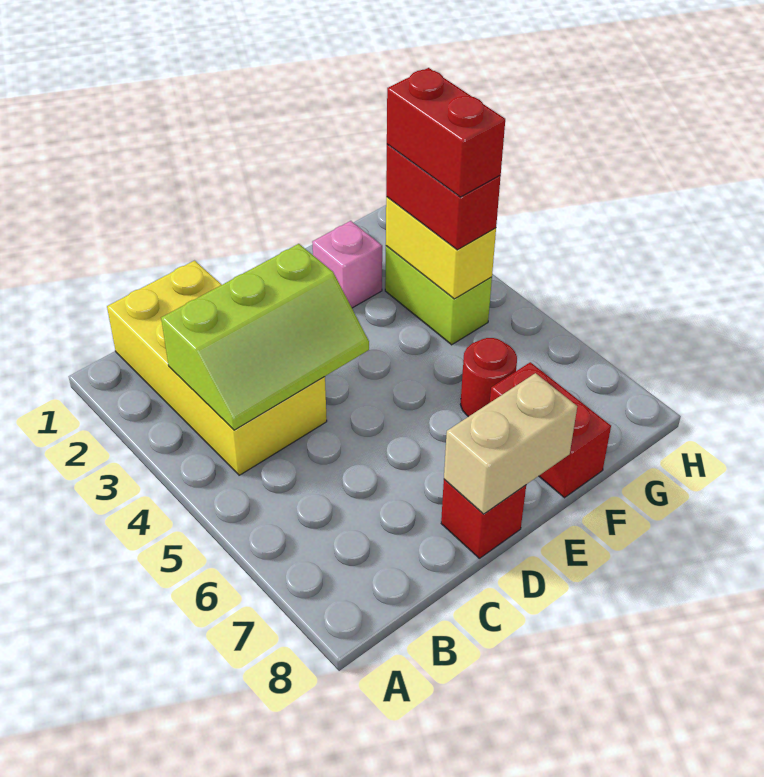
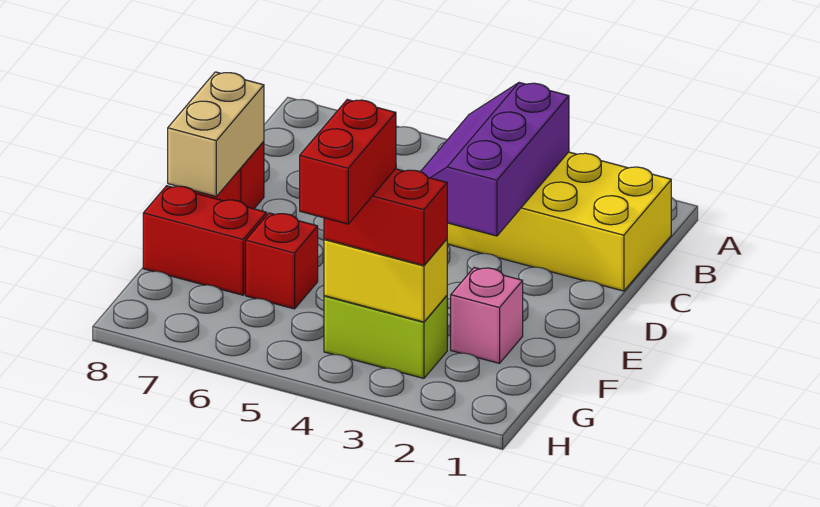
lime 2x3 slope [161,244,369,430] -> purple 2x3 slope [421,82,569,236]
red 1x1 round brick [461,338,517,417] -> red 1x1 brick [246,213,318,309]
red 1x2 brick [387,68,505,197] -> red 1x2 brick turned to [300,100,396,224]

